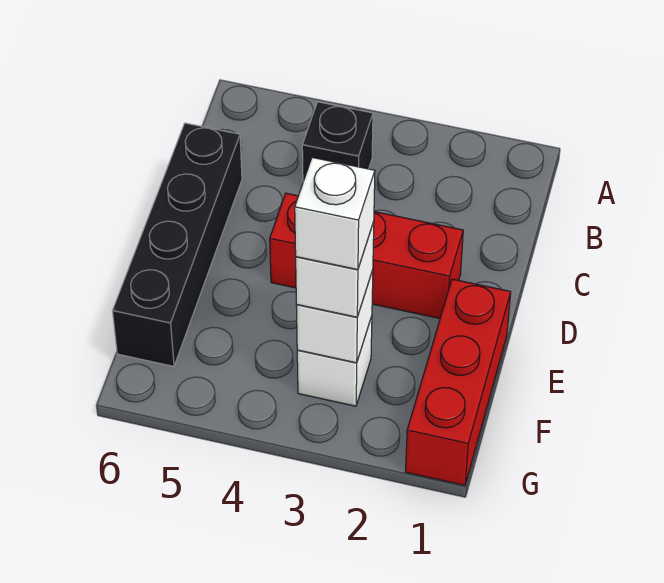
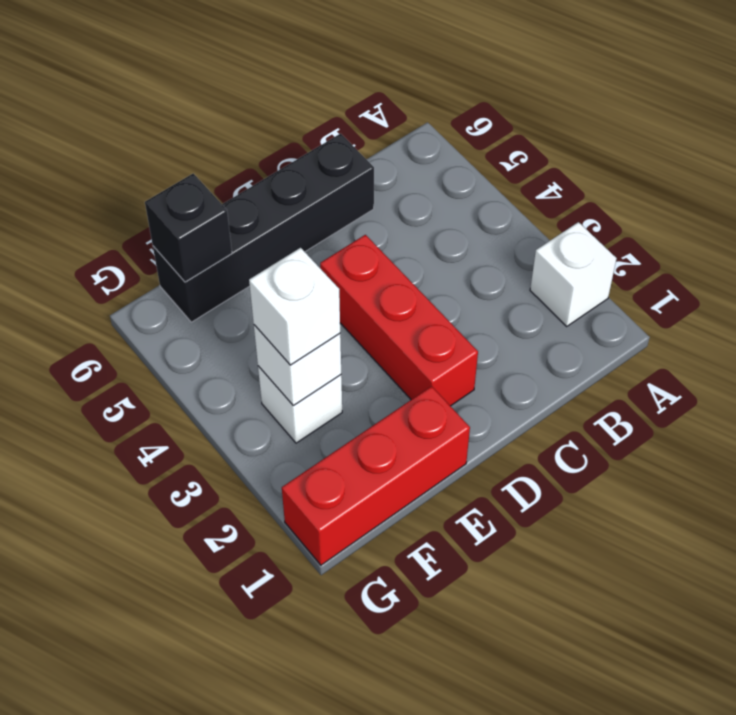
black 1x1 brick [302,102,373,181] -> black 1x1 brick moved to [145,173,232,282]
white 1x1 brick [295,157,375,270] -> white 1x1 brick moved to [530,222,616,326]

